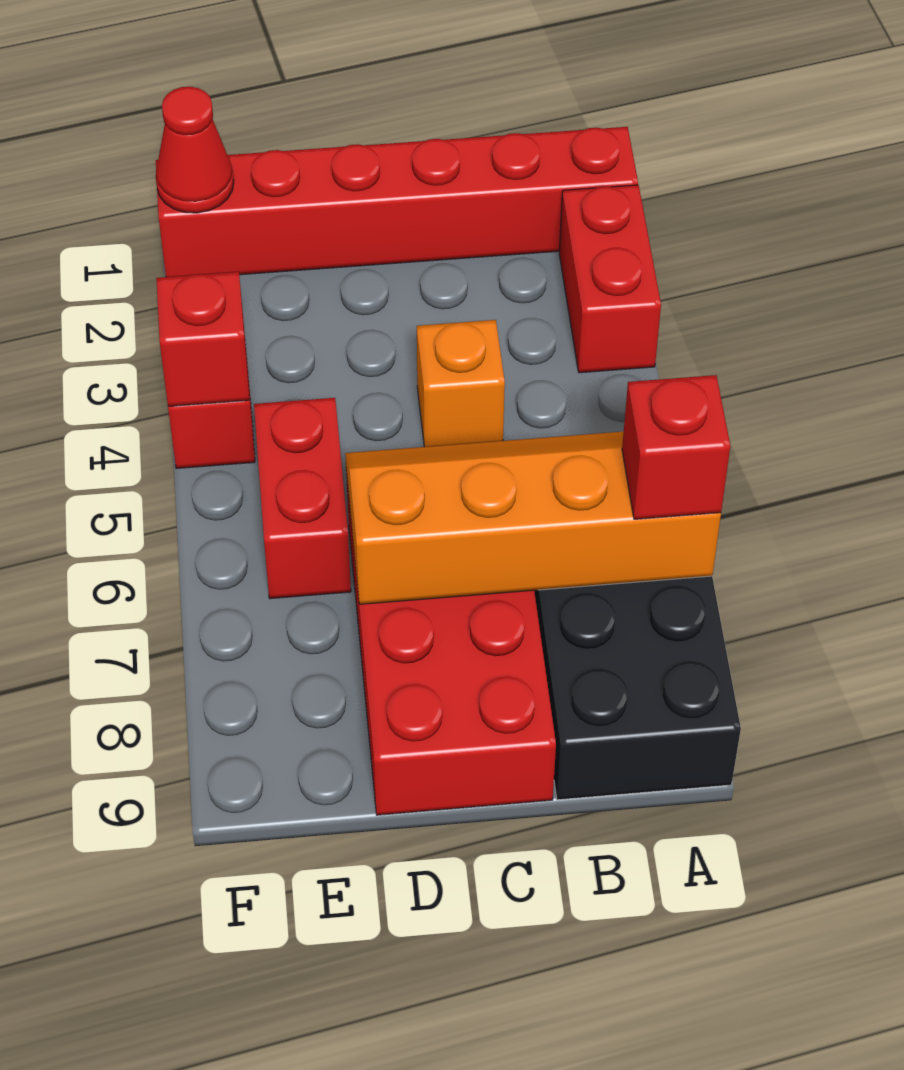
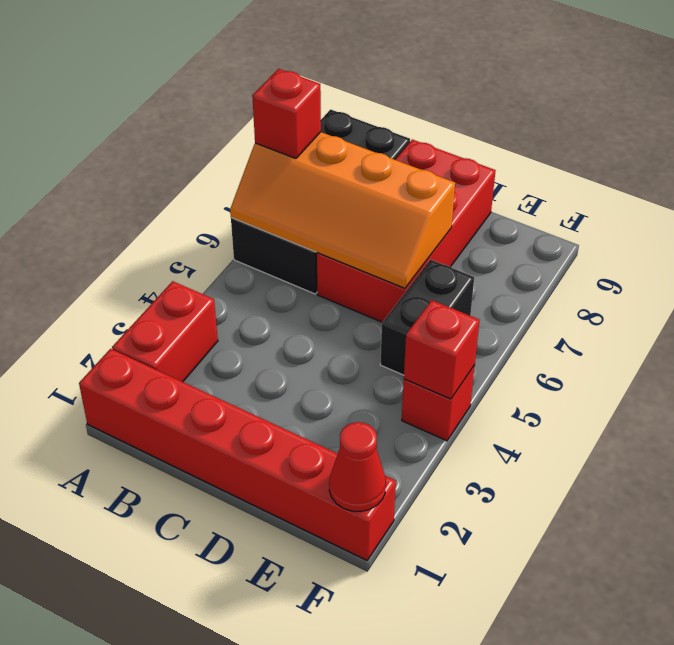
orange 1x1 brick [417,320,505,447] -> none
red 1x2 brick [254,398,351,599] -> black 1x2 brick [380,260,474,375]

